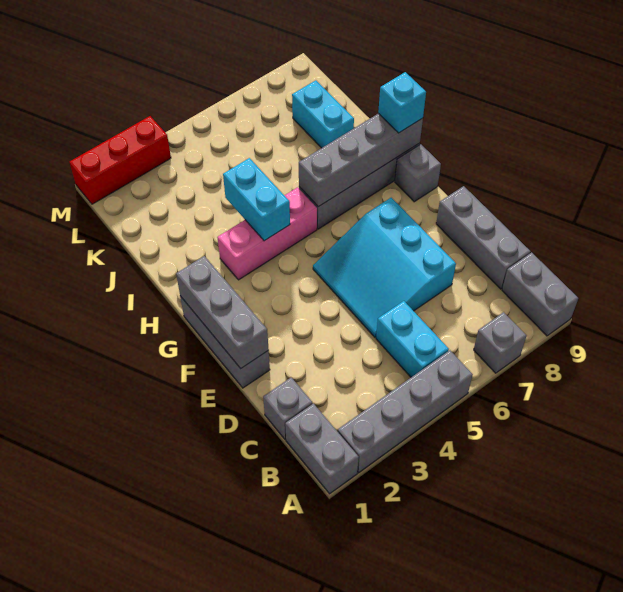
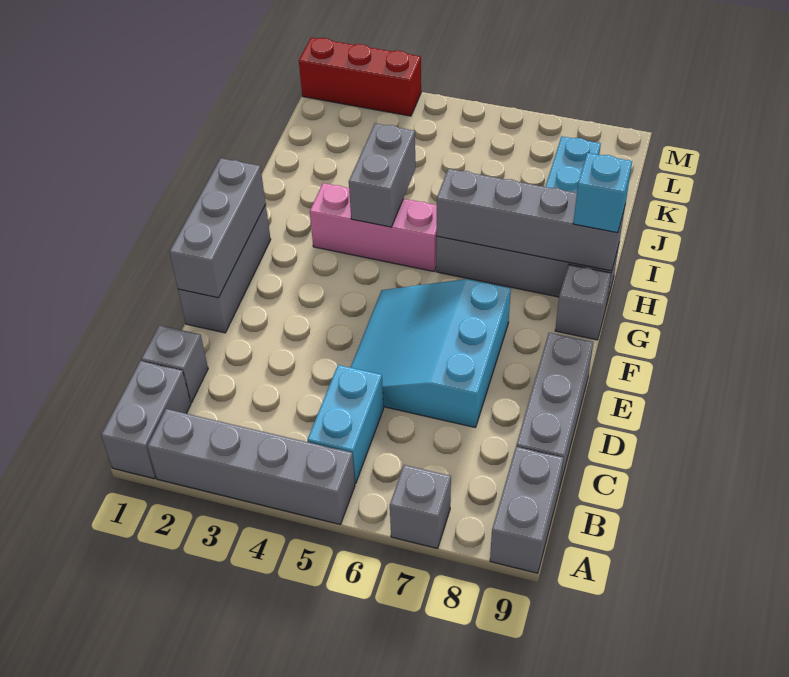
cyan 1x2 brick [223,158,290,241] -> grey 1x2 brick [349,123,415,227]

